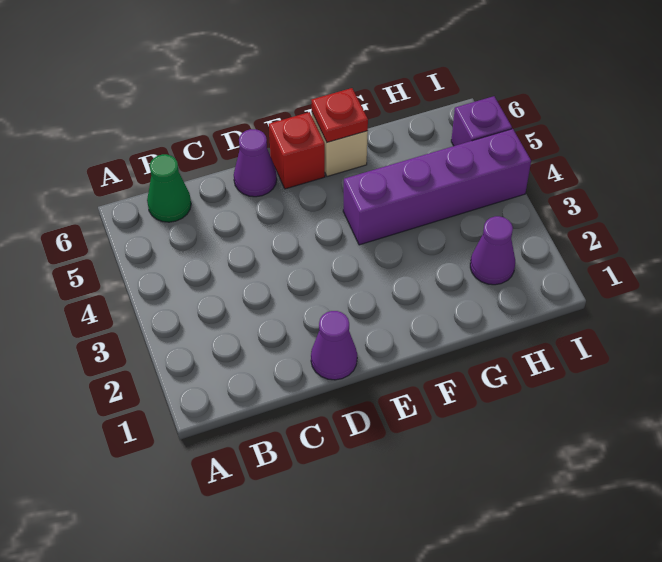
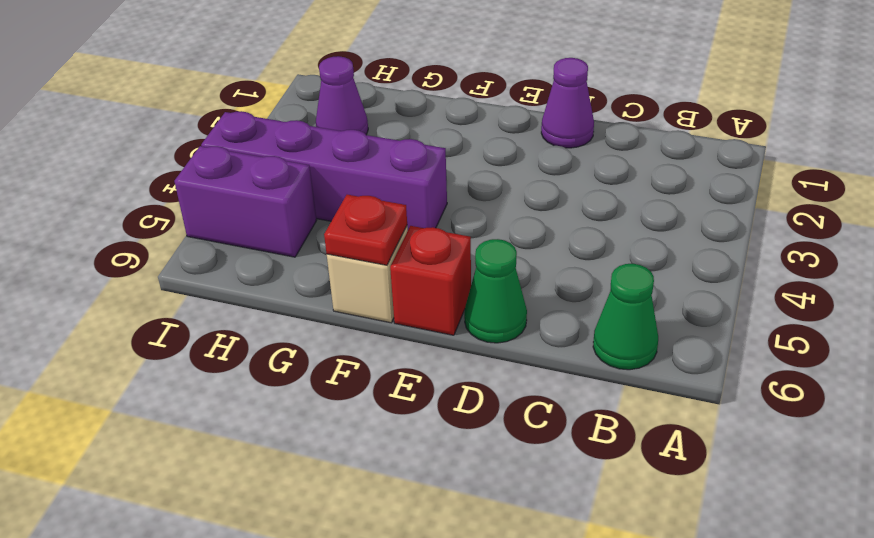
purple 1x1 cone [234,129,277,197] -> green 1x1 cone [464,239,527,343]
purple 1x1 brick [451,96,512,146] -> purple 1x2 brick [174,146,317,257]

